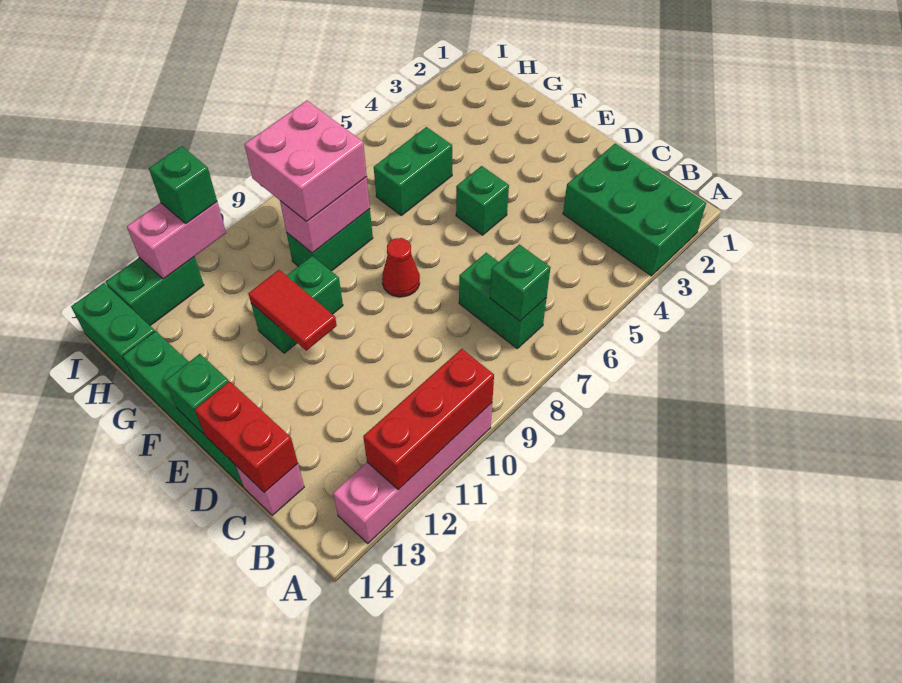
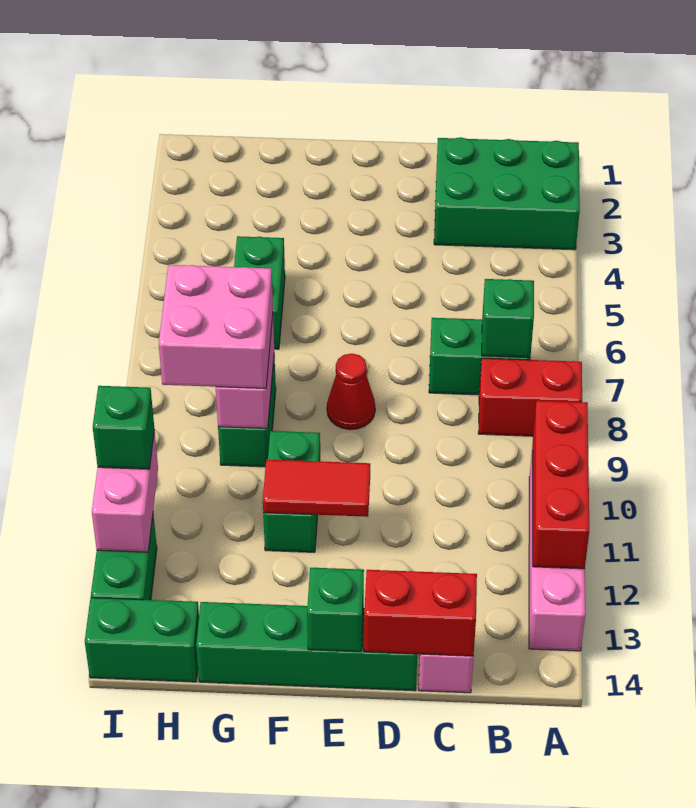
none -> red 1x2 brick [478,358,582,436]
green 1x1 brick [456,166,509,235] -> none

